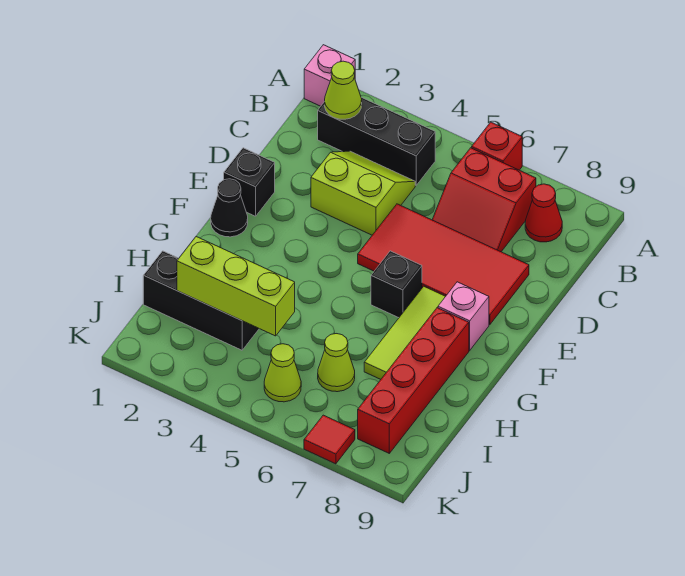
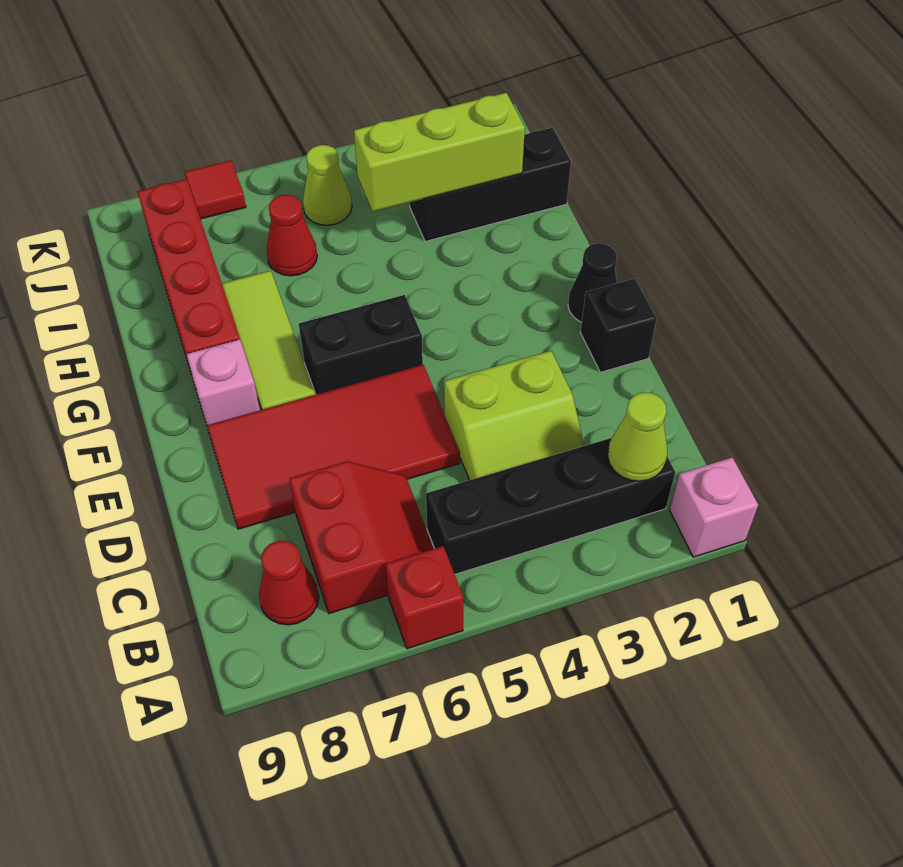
black 1x3 brick [318,97,435,185] -> black 1x4 brick [426,438,675,574]
red 2x2 slope [432,148,536,252] -> red 2x2 slope turned to [289,461,434,613]
black 1x1 brick [371,251,422,318] -> black 1x2 brick [299,295,423,394]
lime 1x1 cone [318,334,355,392] -> red 1x1 cone [267,194,317,276]

